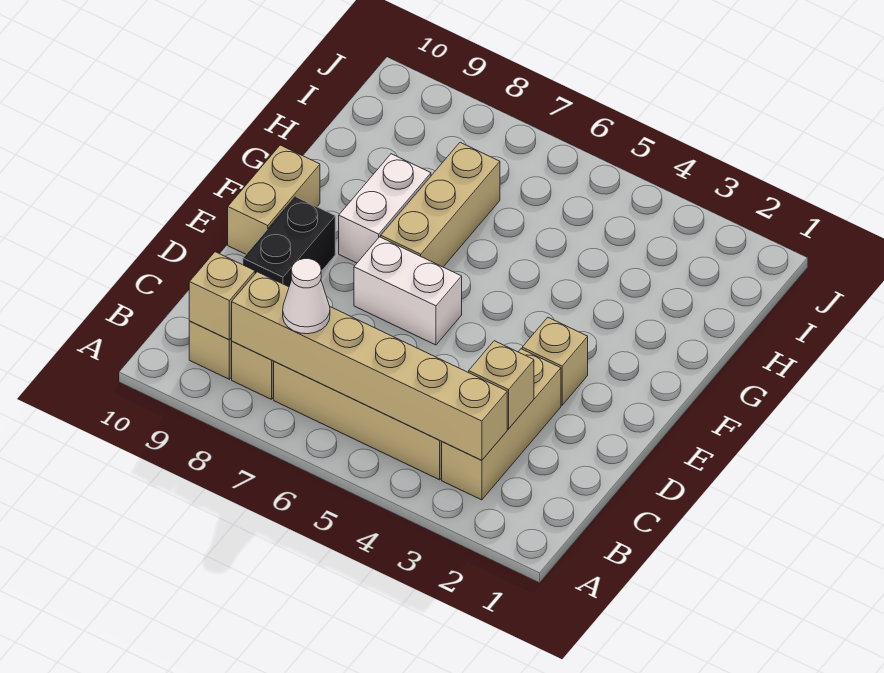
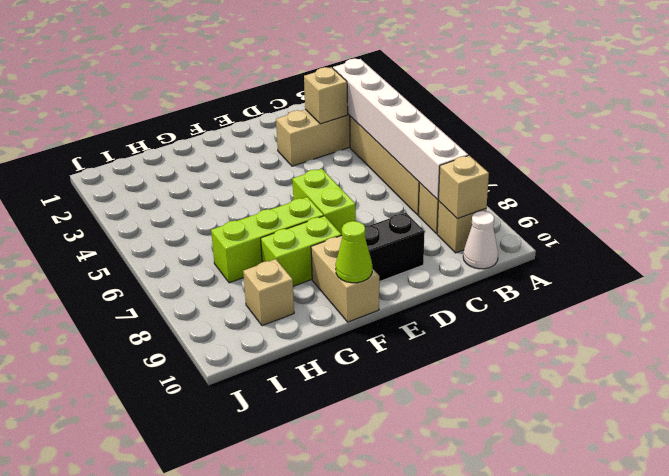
tan 1x6 brick [232,272,507,460] -> white 1x6 brick [333,59,468,200]
white 1x1 cone [283,259,330,334] -> white 1x1 cone moved to [463,211,498,269]
tan 1x1 brick [522,317,588,405] -> tan 1x1 brick moved to [243,259,294,326]
white 1x2 brick [354,237,462,345] -> lime 1x2 brick [292,169,356,235]
tan 1x2 brick [228,145,320,254] -> tan 1x2 brick turned to [311,236,379,322]
tan 1x3 brick [381,143,500,267] -> lime 1x3 brick [211,197,324,283]
white 1x2 brick [339,154,431,263] -> lime 1x2 brick [261,216,342,286]
none -> lime 1x1 cone [336,221,372,283]

